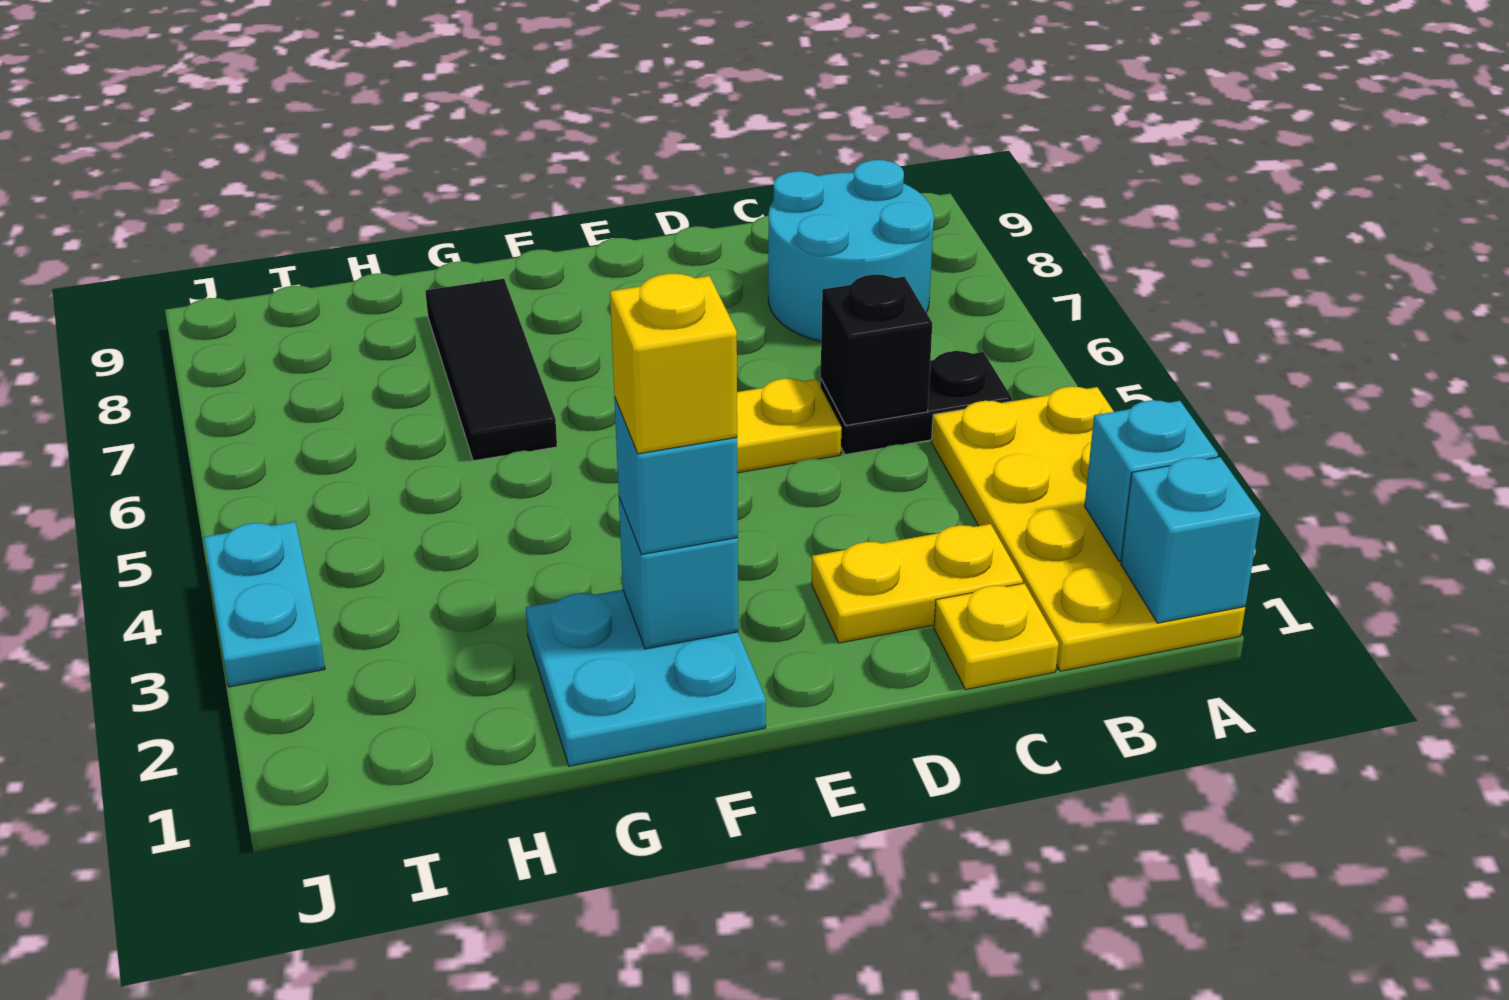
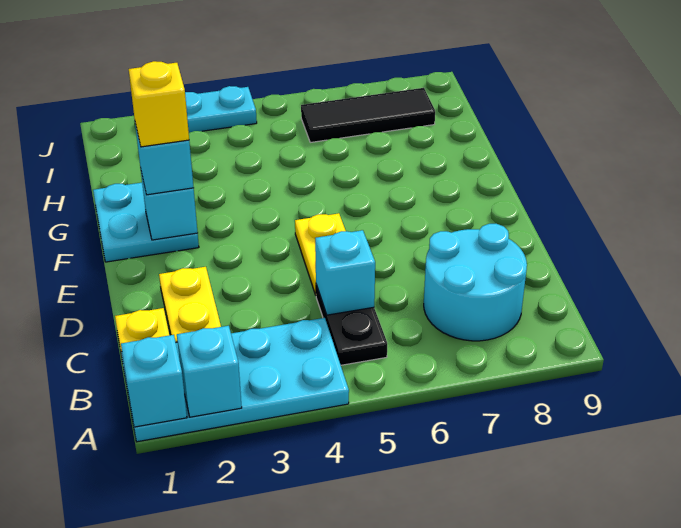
yellow 2x4 plate [932,387,1245,671] -> cyan 2x4 plate [121,318,349,442]
black 1x1 brick [821,275,932,425] -> cyan 1x1 brick [315,230,375,315]
black 1x3 tile [426,279,557,461] -> black 1x3 tile moved to [301,88,435,142]

